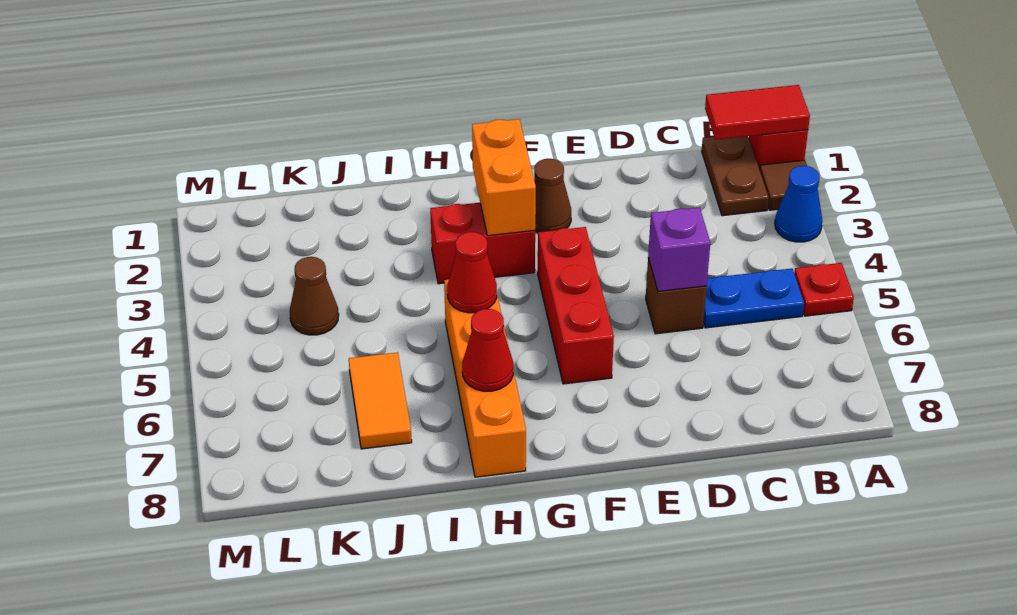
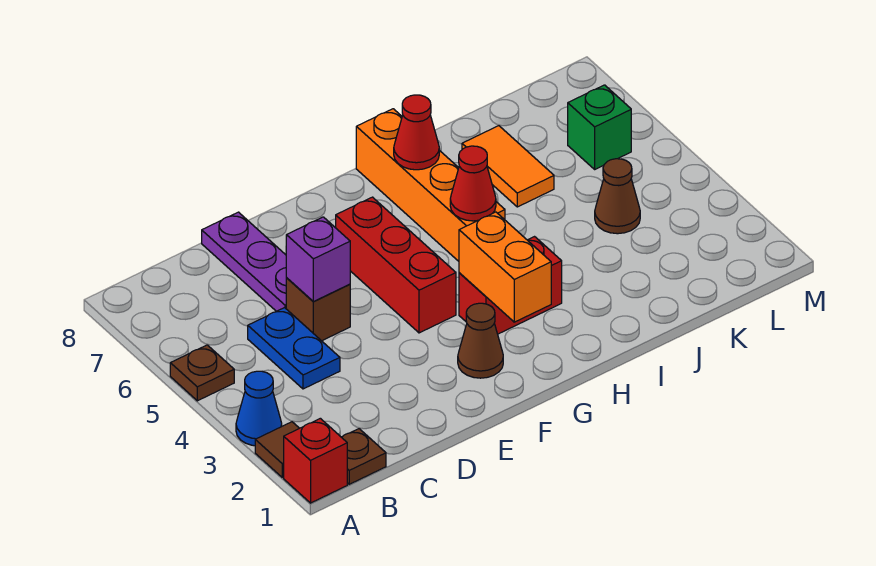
red 1x2 tile [705,85,810,140] -> none
red 1x1 plate [794,263,854,316] -> brown 1x1 plate [170,345,234,401]
brown 1x2 plate [702,136,769,216] -> brown 1x1 plate [342,429,386,484]
blue 1x2 plate [703,269,804,328] -> blue 1x2 plate turned to [248,308,340,389]
none -> purple 1x3 plate [202,212,287,311]
none -> green 1x1 brick [568,85,631,169]

